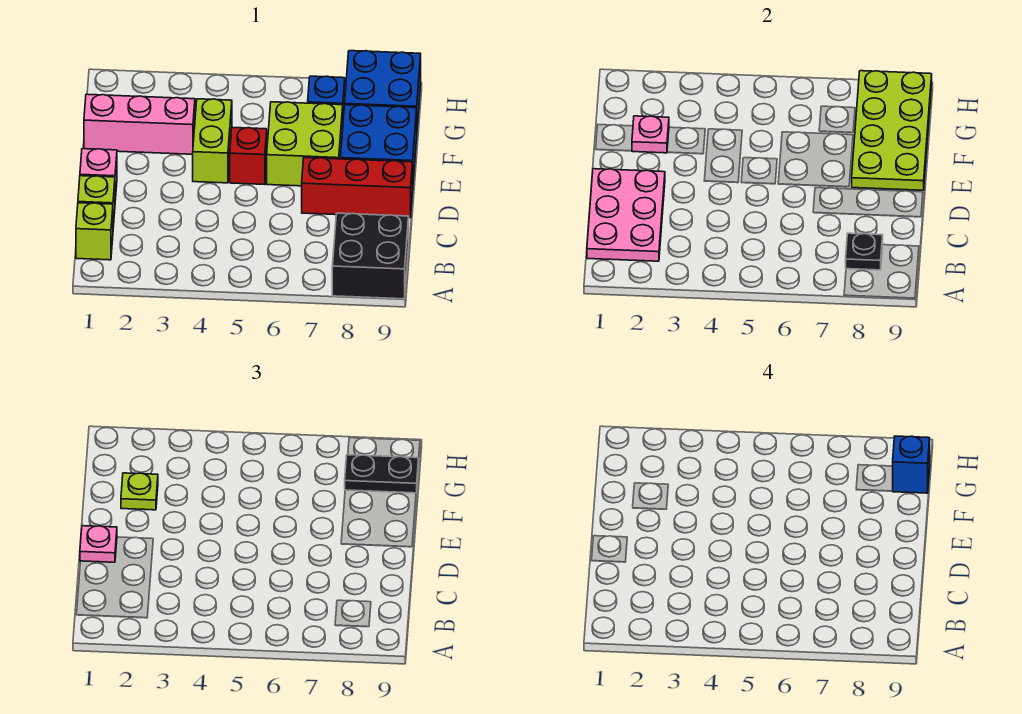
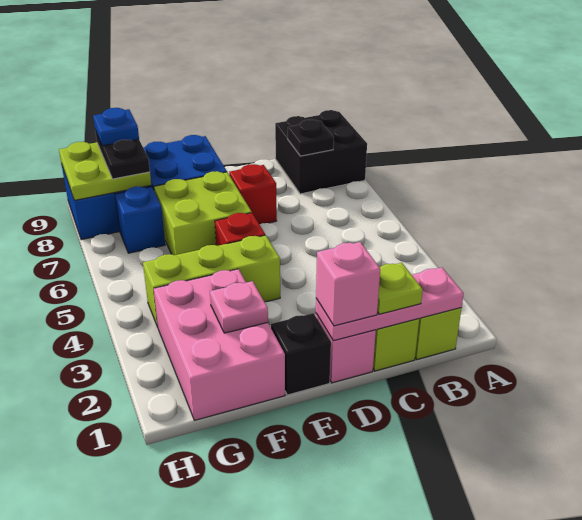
pink 2x3 plate [587,169,665,261] -> pink 1x3 plate [316,267,464,341]
pink 1x1 plate [80,526,117,562] -> pink 1x1 brick [316,242,380,326]
red 1x3 brick [302,158,413,218] -> red 1x1 brick [229,164,277,224]
none -> black 1x1 brick [271,313,331,395]
lime 1x2 brick [193,99,232,183] -> lime 1x3 brick [143,235,280,327]
lime 2x4 plate [852,71,932,190] -> lime 2x2 plate [59,142,151,200]
pink 1x3 brick [84,94,195,154] -> pink 2x3 brick [154,269,285,420]
lime 1x1 plate [121,473,158,510] -> lime 1x1 plate moved to [377,263,423,314]
blue 1x1 brick [893,436,930,493] -> blue 1x1 plate [93,108,139,146]

